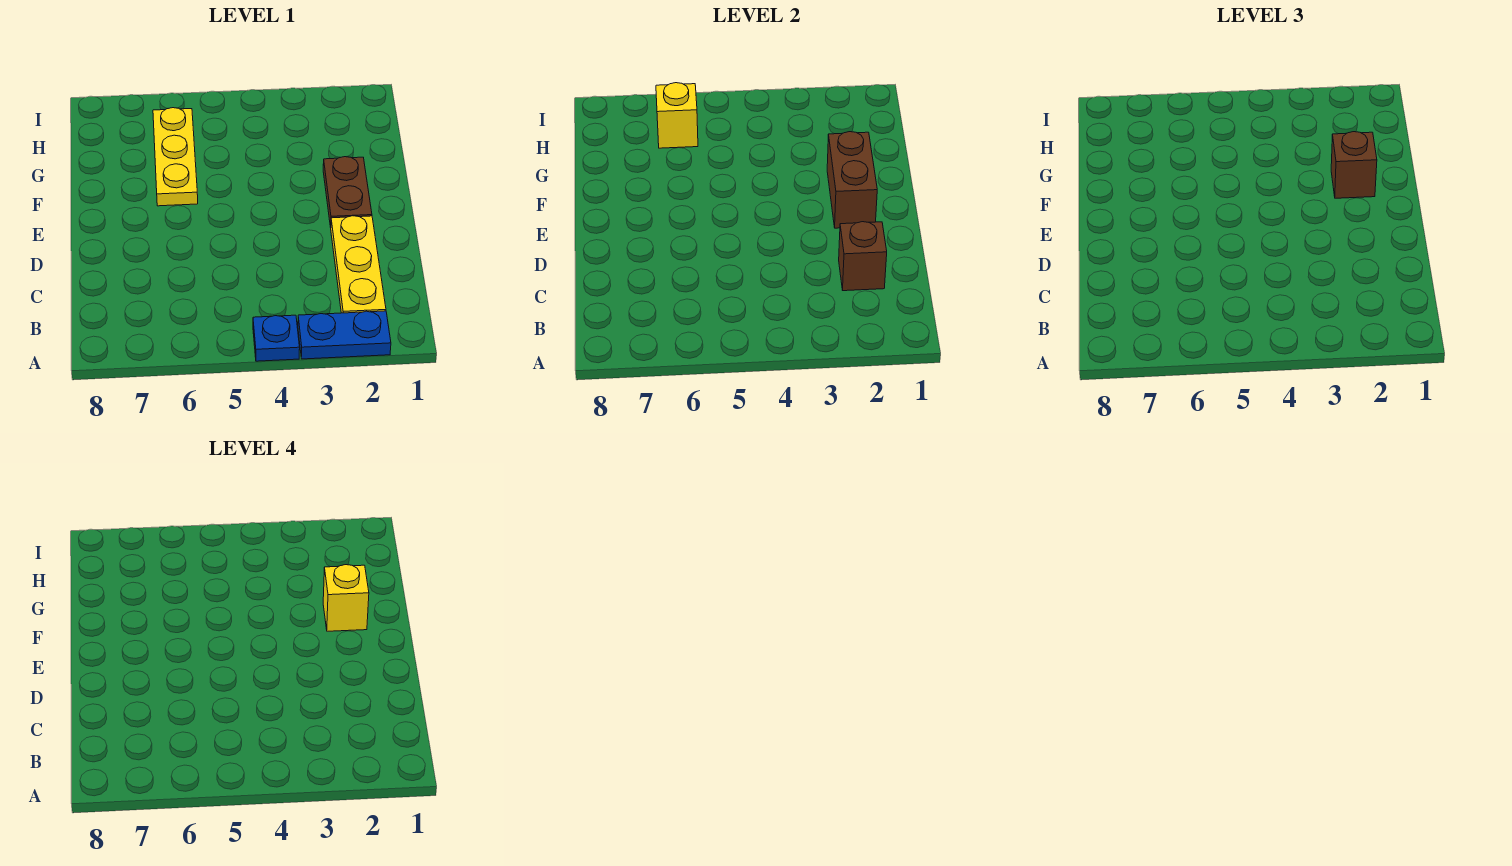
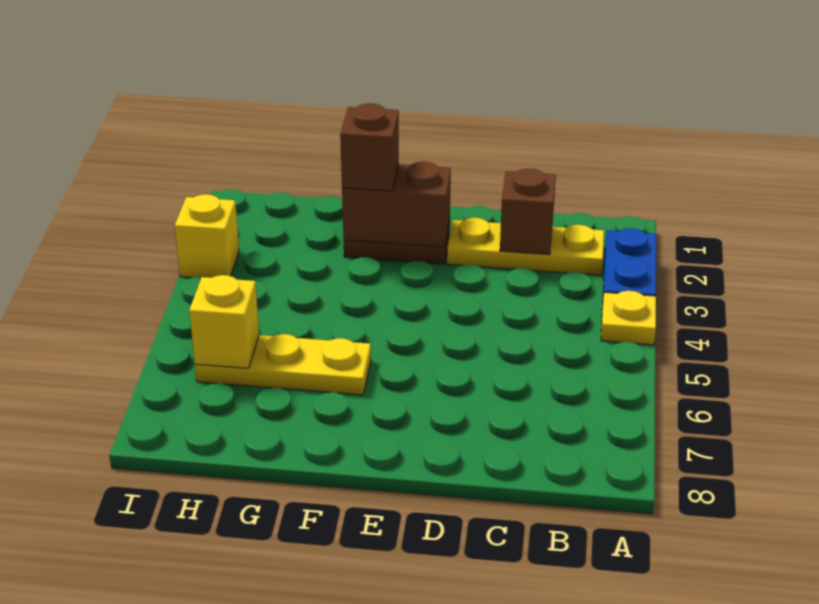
blue 1x1 plate [253,315,300,361] -> yellow 1x1 plate [601,291,656,345]
yellow 1x1 brick [323,565,369,631] -> yellow 1x1 brick moved to [175,194,239,278]

